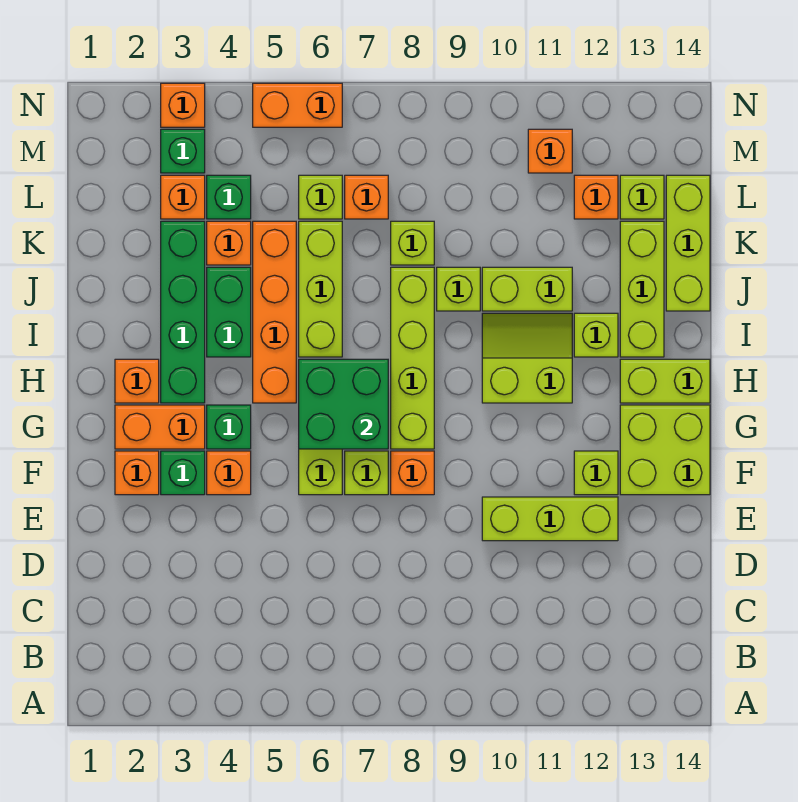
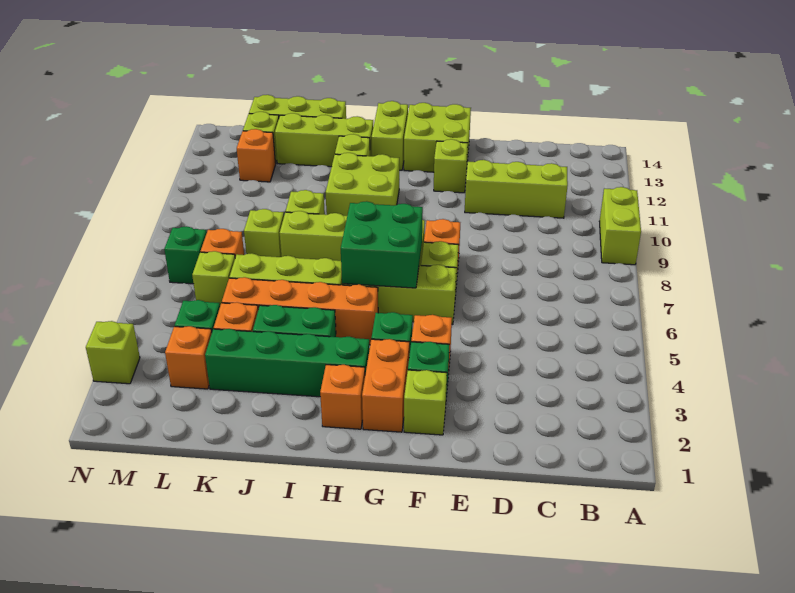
lime 1x3 brick [482,497,618,541] -> lime 1x3 brick turned to [465,160,568,218]
orange 1x1 brick [115,451,159,495] -> lime 1x1 brick [404,370,447,435]
lime 2x2 slope [482,313,572,403] -> lime 2x2 brick [326,153,399,216]
lime 1x2 brick [482,267,572,311] -> lime 1x2 brick moved to [599,187,641,265]
green 1x1 brick [161,129,205,173] -> green 1x1 brick moved to [164,226,207,284]
orange 1x1 brick [528,129,572,173] -> none
orange 1x1 brick [161,83,205,127] -> lime 1x1 brick [86,321,140,384]
orange 1x2 brick [253,83,342,127] -> none

